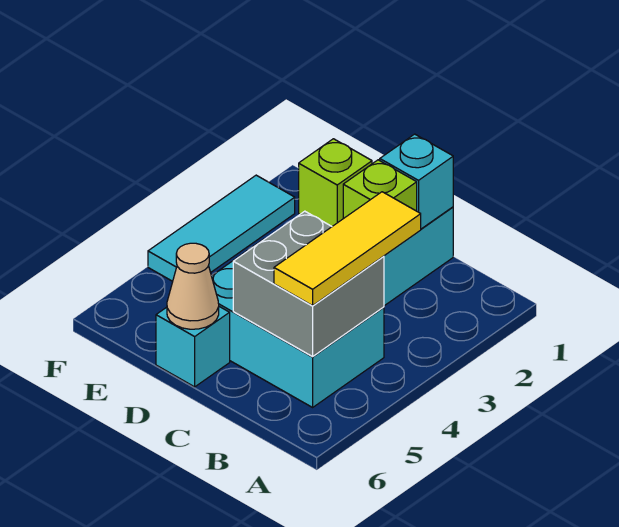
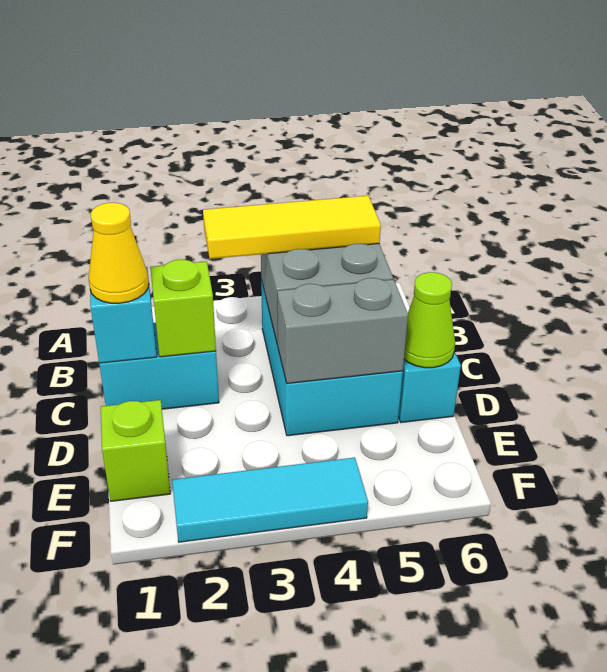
none -> yellow 1x1 cone [89,203,149,303]
none -> grey 1x2 brick [277,278,408,383]
tan 1x1 cone [167,243,219,329] -> lime 1x1 cone [404,272,455,368]

